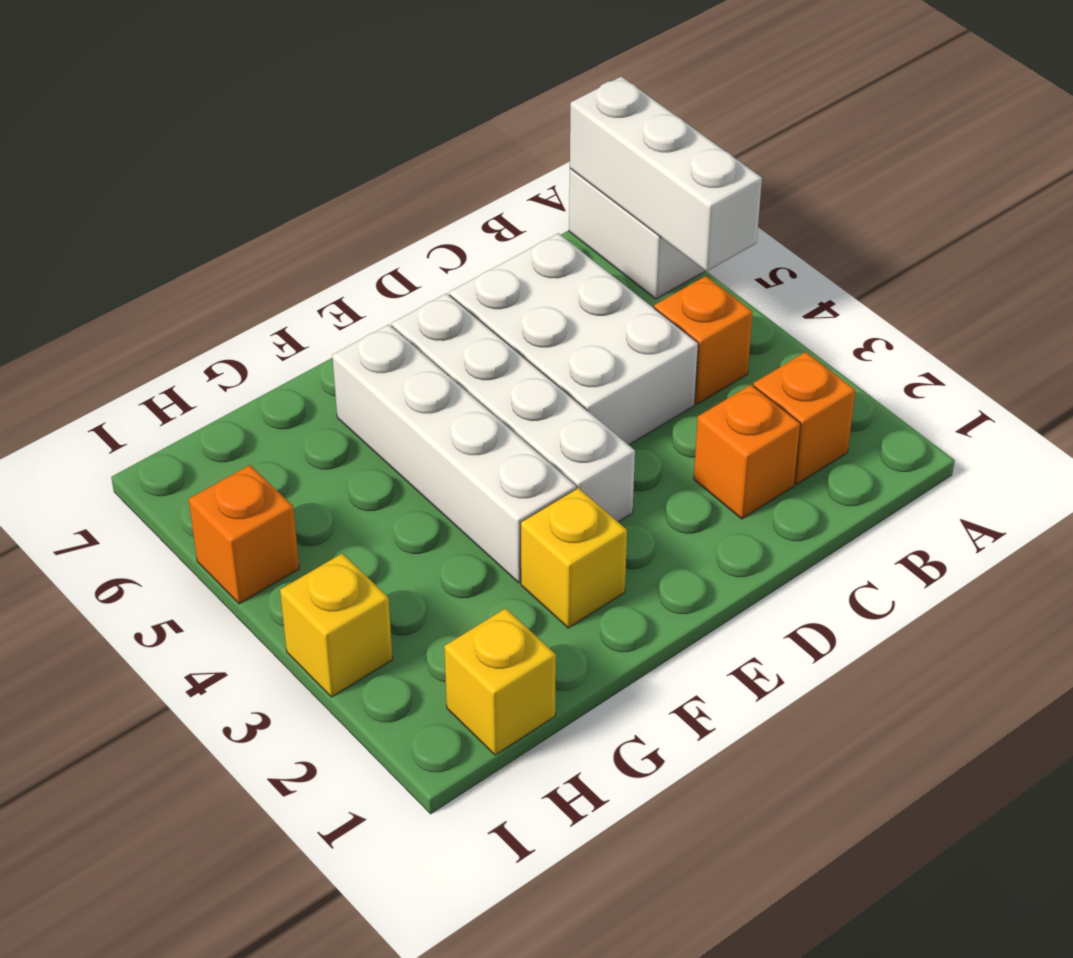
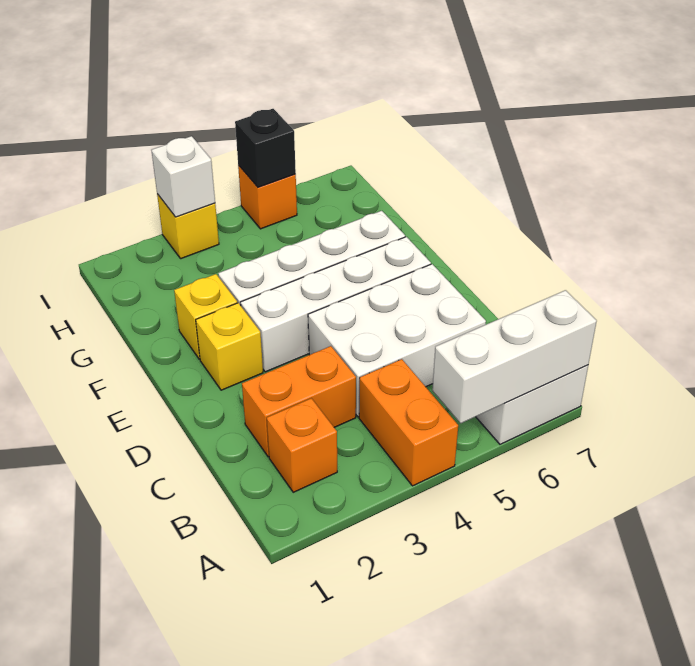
orange 1x1 brick [654,276,753,404] -> orange 1x2 brick [359,359,458,486]
orange 1x1 brick [694,385,801,519] -> orange 1x2 brick [242,346,356,457]
yellow 1x1 brick [444,608,556,755] -> yellow 1x1 brick moved to [196,303,263,390]
none -> white 1x1 brick [151,136,215,217]
none -> black 1x1 brick [235,109,296,187]

